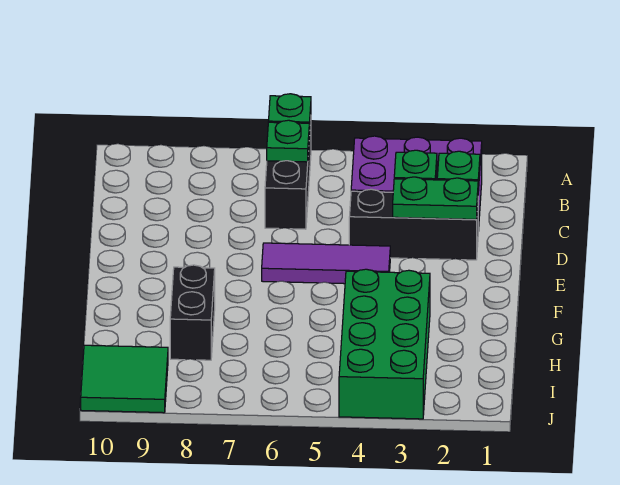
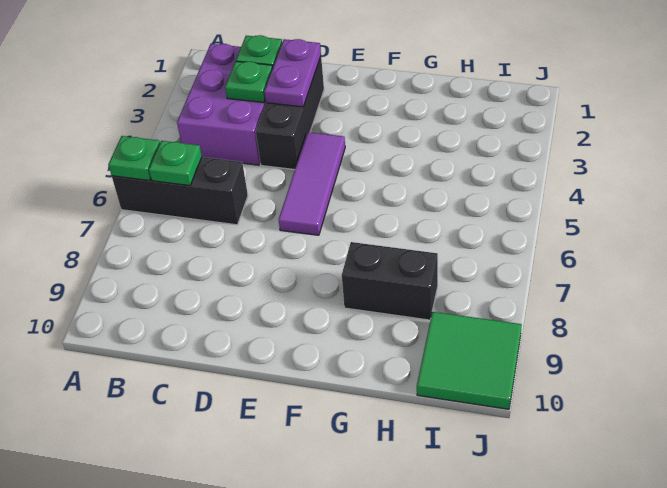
green 1x2 plate [393,177,478,219] -> purple 1x2 plate [264,39,321,107]
green 2x4 brick [339,269,430,419] -> none

